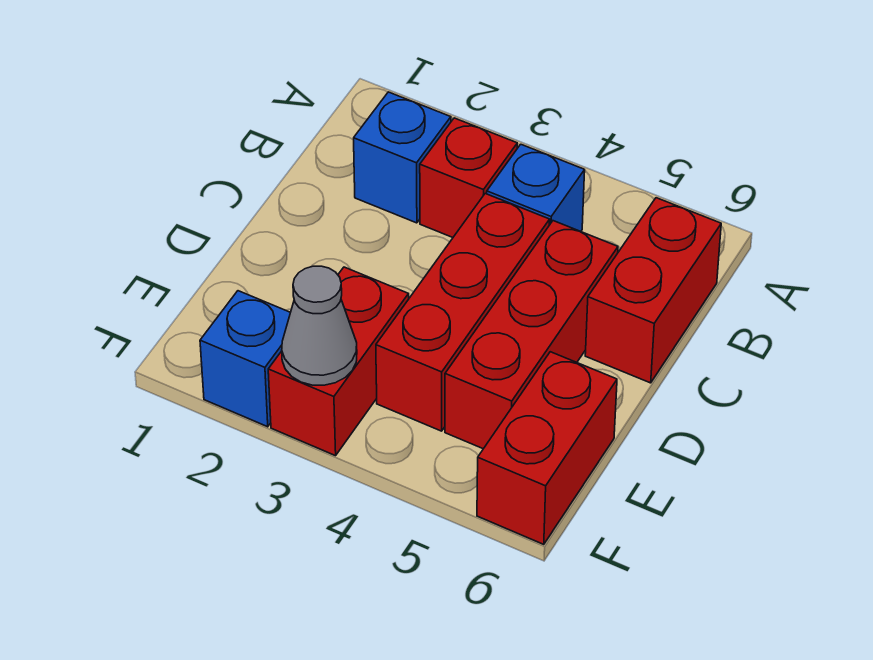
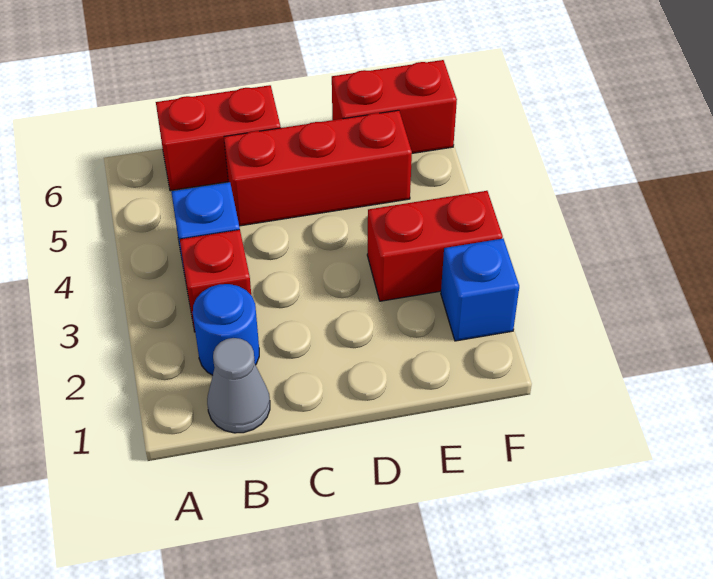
blue 1x1 brick [354,92,451,223] -> blue 1x1 round brick [193,284,259,375]
red 1x3 brick [376,194,550,431] -> none
grey 1x1 cone [282,266,357,385] -> grey 1x1 cone moved to [207,338,270,433]

